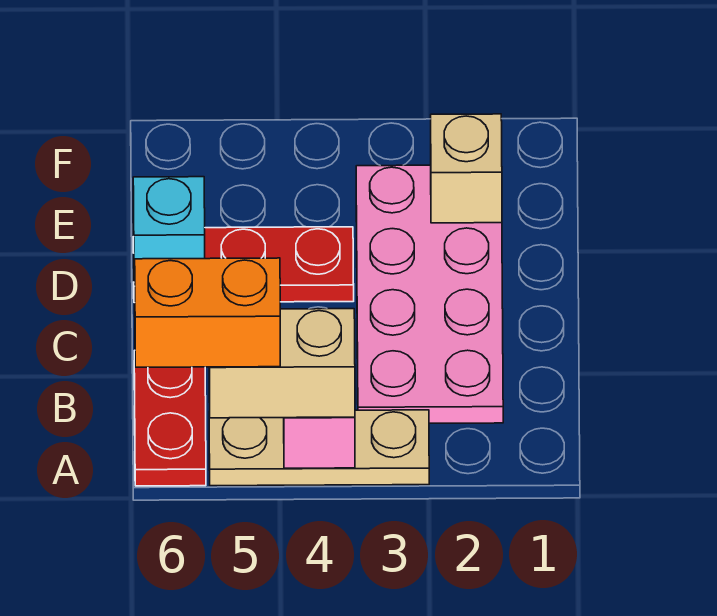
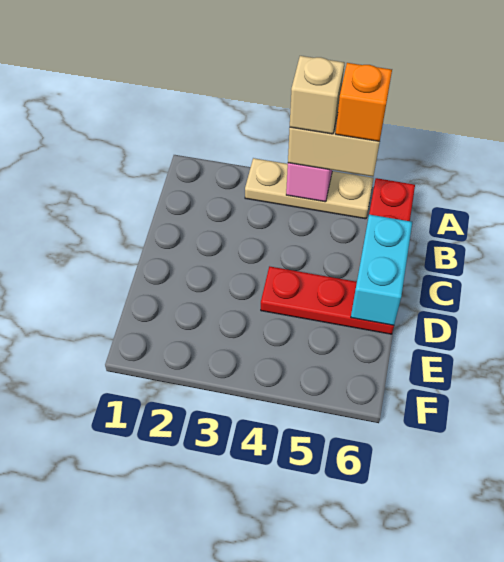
orange 1x2 brick [135,258,280,367] -> orange 1x1 brick [336,63,392,141]
pink 2x4 plate [356,165,503,423] -> none
cyan 1x1 brick [133,177,205,286] -> cyan 1x2 brick [351,215,412,325]
tan 1x1 brick [431,114,502,223] -> tan 1x1 brick moved to [290,56,344,134]

